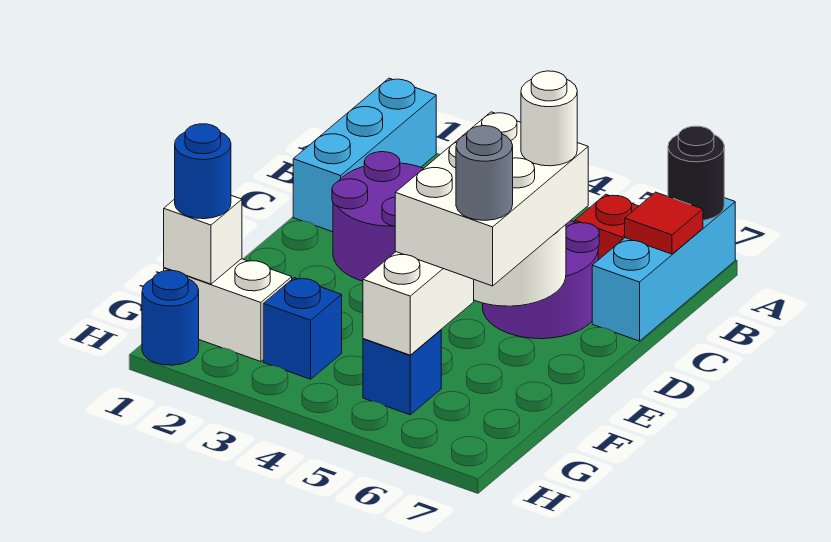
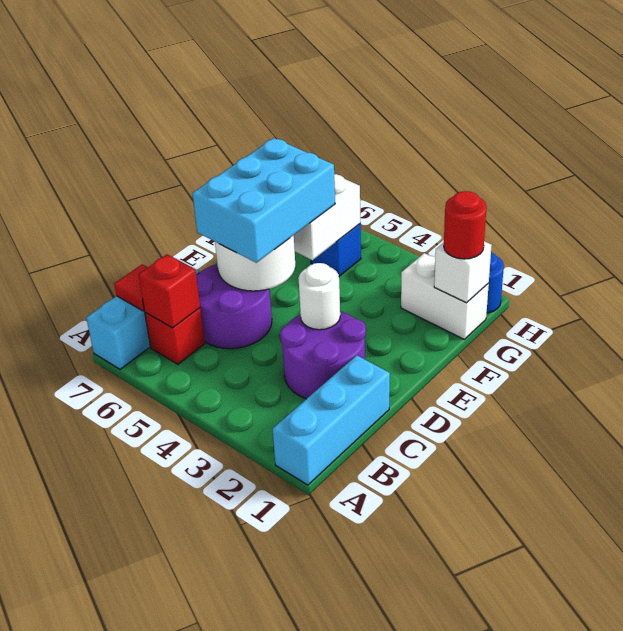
black 1x1 round brick [668,126,724,220] -> none
none -> red 1x1 brick [139,254,200,328]
white 2x3 brick [395,112,588,286] -> cyan 2x3 brick [192,138,335,263]
white 1x1 round brick [521,71,577,166] -> white 1x1 round brick moved to [299,263,340,330]
grey 1x1 round brick [456,126,513,220] -> none
blue 1x1 round brick [175,124,231,219] -> red 1x1 round brick [444,191,487,259]
blue 1x1 brick [263,278,342,379] -> none

